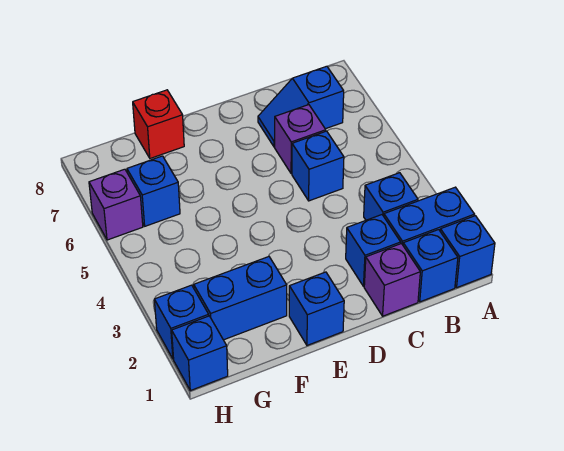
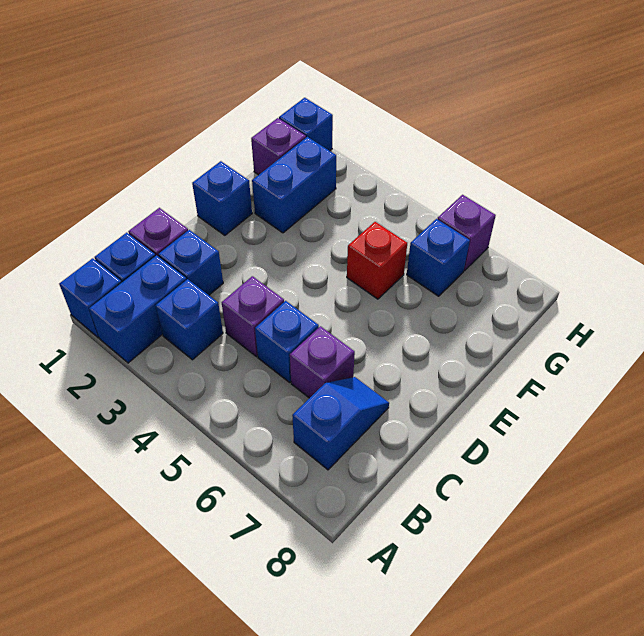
none -> purple 1x1 brick [222,276,284,357]
red 1x1 brick [133,90,184,158] -> red 1x1 brick moved to [347,222,407,299]
none -> purple 1x1 brick [251,118,306,175]
blue 1x1 brick [154,285,209,359] -> none

